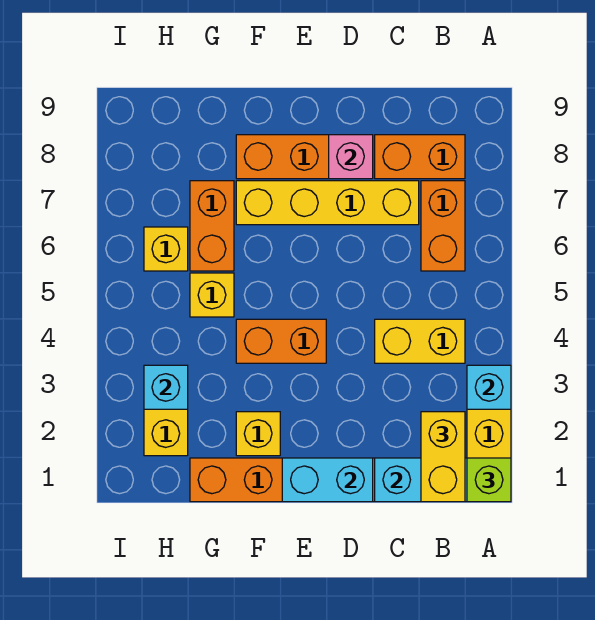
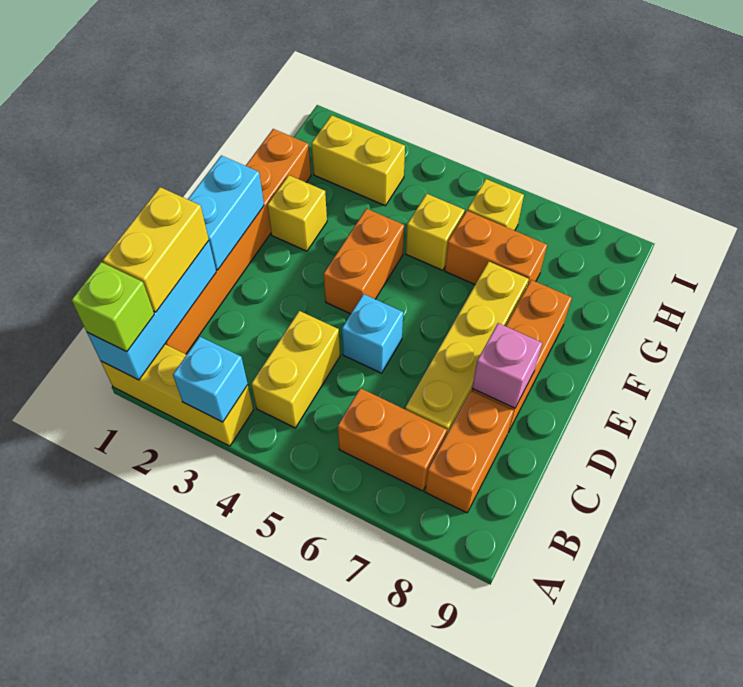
yellow 1x2 brick [421,412,465,502] -> yellow 1x2 brick turned to [103,187,209,312]
cyan 1x1 brick [144,365,188,409] -> cyan 1x1 brick moved to [342,294,403,373]

